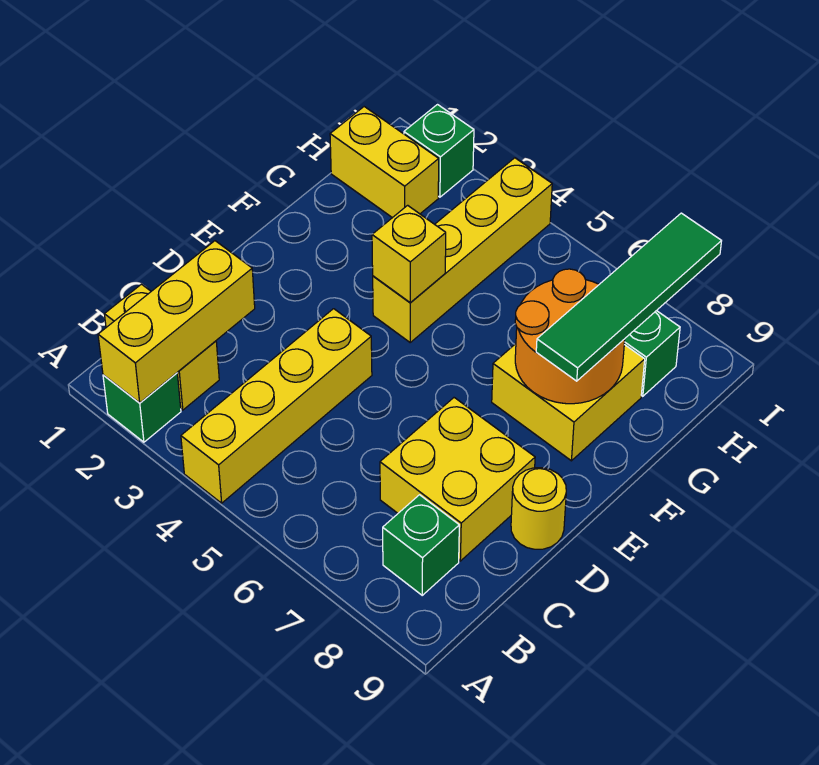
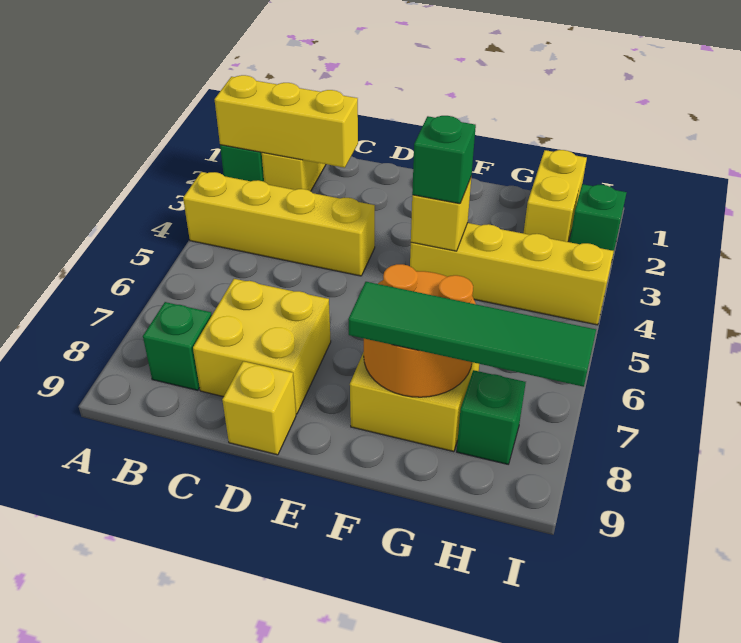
yellow 1x1 round brick [511,468,566,549] -> yellow 1x1 brick [222,361,296,455]
none -> green 1x1 brick [412,116,476,204]

